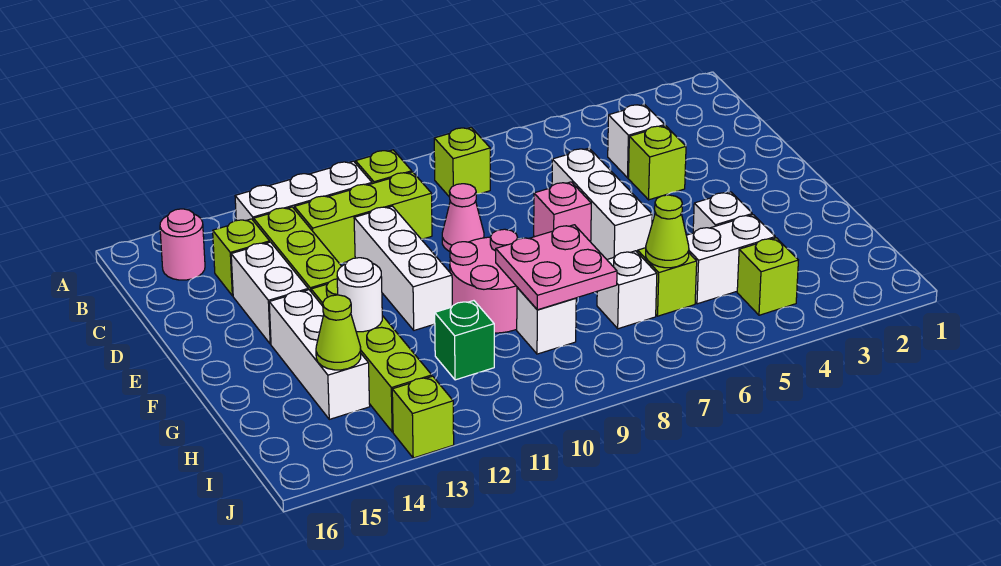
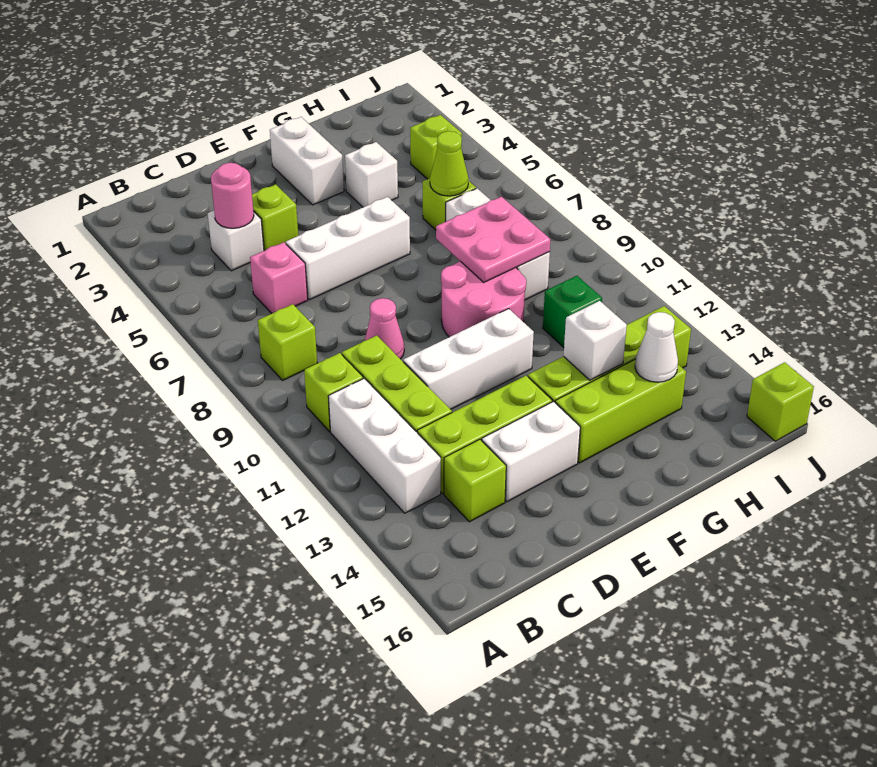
pink 1x1 round brick [160,209,205,280] -> pink 1x1 round brick moved to [211,163,254,228]
pink 1x1 brick [534,182,591,242] -> pink 1x1 brick moved to [250,242,308,313]
white 1x3 brick [269,290,370,419] -> lime 1x3 brick [555,359,686,463]
white 1x1 round brick [337,258,382,332] -> white 1x1 brick [564,301,627,380]
white 1x2 brick [686,215,775,304] -> white 1x2 brick moved to [270,117,344,205]
lime 1x1 cone [316,295,361,370] -> white 1x1 cone [635,312,678,382]
lime 1x1 brick [392,376,454,458] -> lime 1x1 brick moved to [747,362,814,441]

